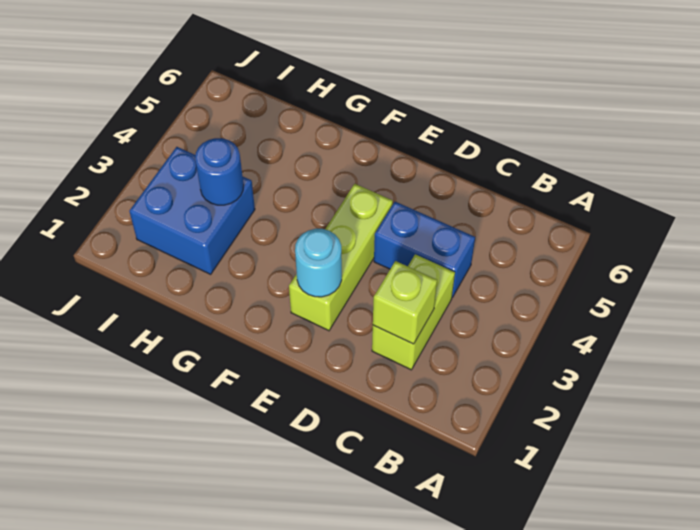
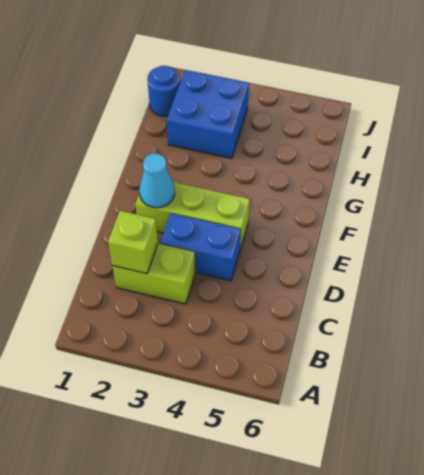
blue 1x2 brick [374,202,475,298] -> blue 1x2 brick turned to [160,213,241,281]
cyan 1x1 round brick [295,229,342,297] -> cyan 1x1 cone [139,154,175,208]
blue 1x1 round brick [195,138,244,205] -> blue 1x1 round brick moved to [148,66,180,116]

